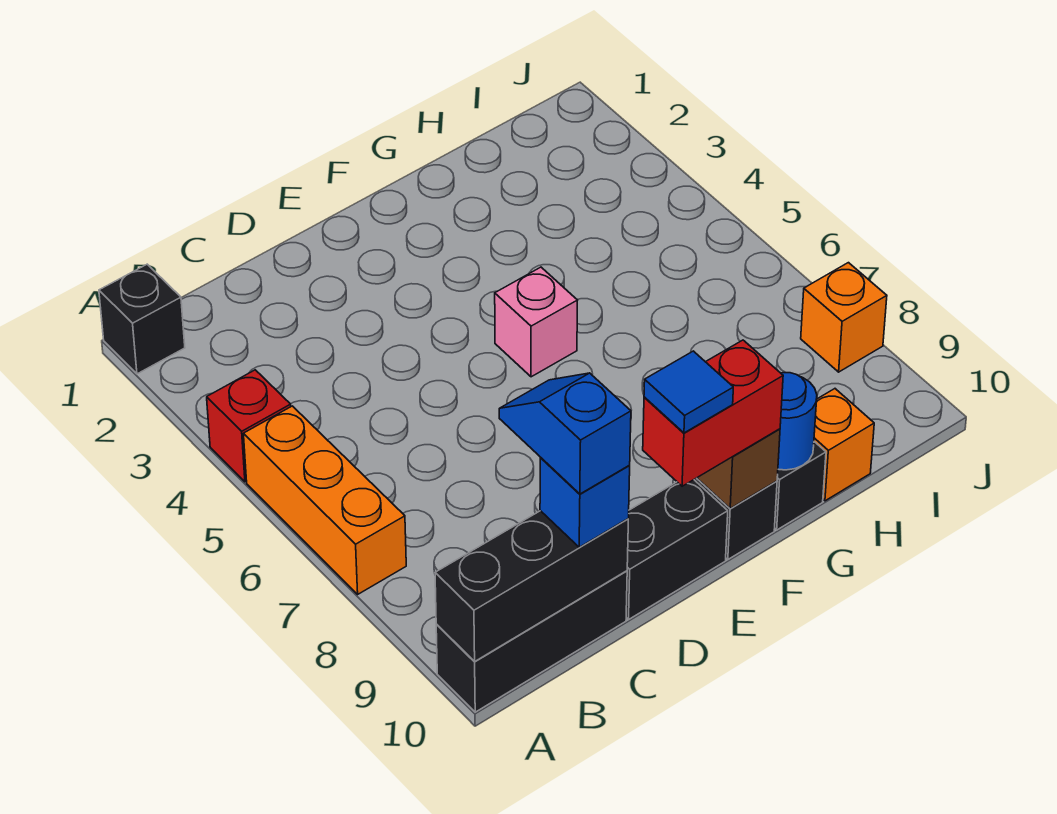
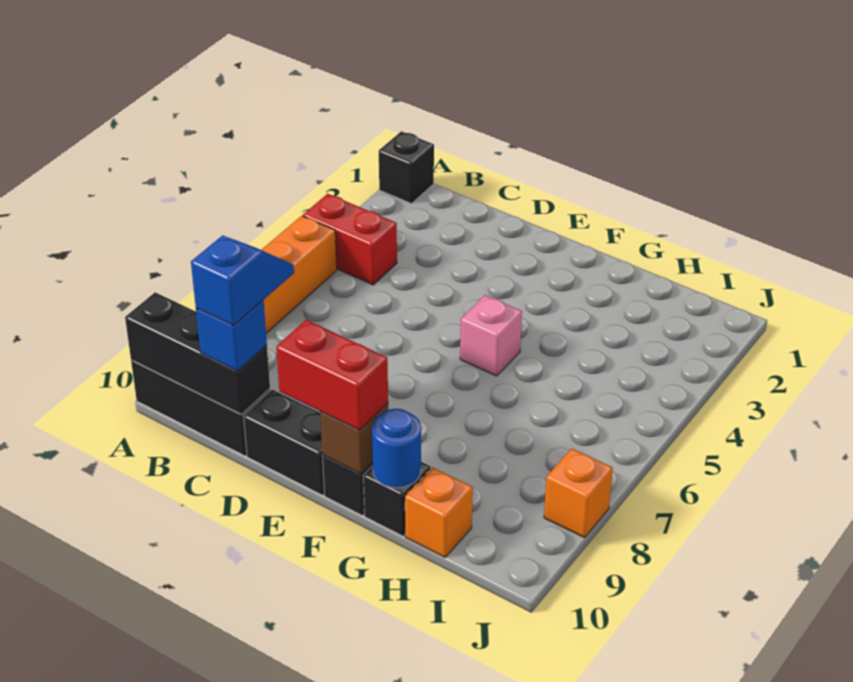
red 1x1 brick [207,370,291,482] -> red 1x2 brick [303,194,397,285]
blue 1x1 tile [644,351,733,433] -> none

